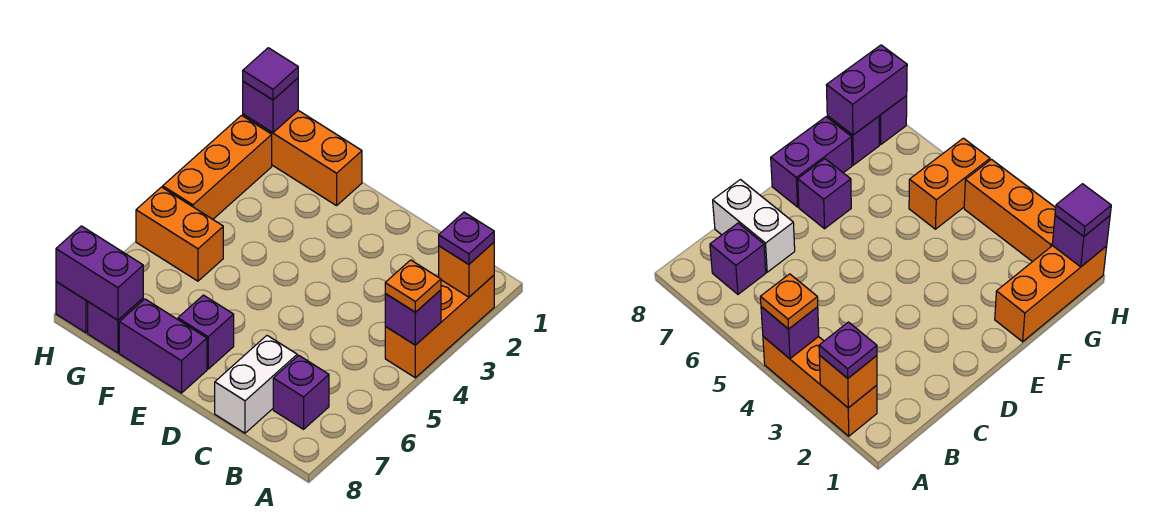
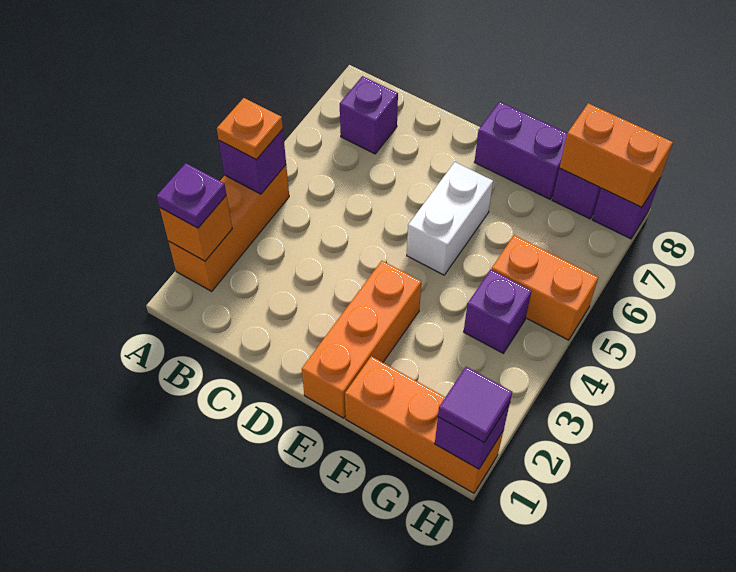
white 1x2 brick [215,336,297,433] -> white 1x2 brick moved to [407,162,493,275]
purple 1x1 brick [178,295,234,369] -> purple 1x1 brick moved to [464,270,532,353]
purple 1x2 brick [56,226,143,320] -> orange 1x2 brick [560,103,673,207]
orange 1x3 brick [163,115,272,219] -> orange 1x3 brick moved to [302,261,421,418]

